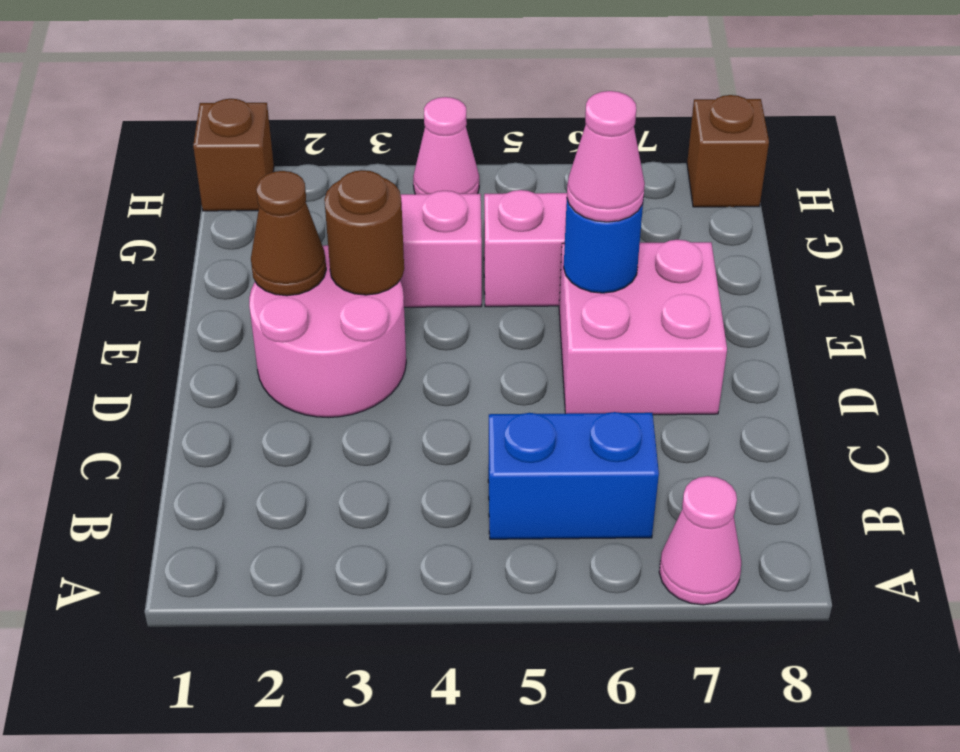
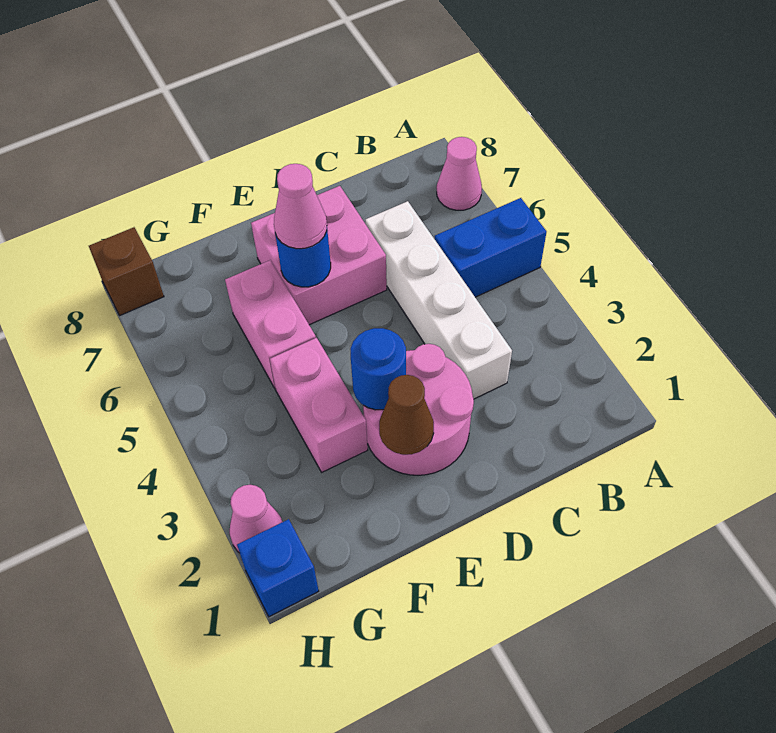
blue 1x2 brick [488,412,659,539] -> blue 1x2 brick turned to [435,198,546,297]
none -> white 1x4 brick [365,201,512,399]
brown 1x1 round brick [324,170,404,295] -> blue 1x1 round brick [350,328,406,410]
brown 1x1 brick [193,99,274,211] -> blue 1x1 brick [237,519,319,617]
pink 1x1 cone [413,97,479,194] -> pink 1x1 cone moved to [230,485,282,553]

